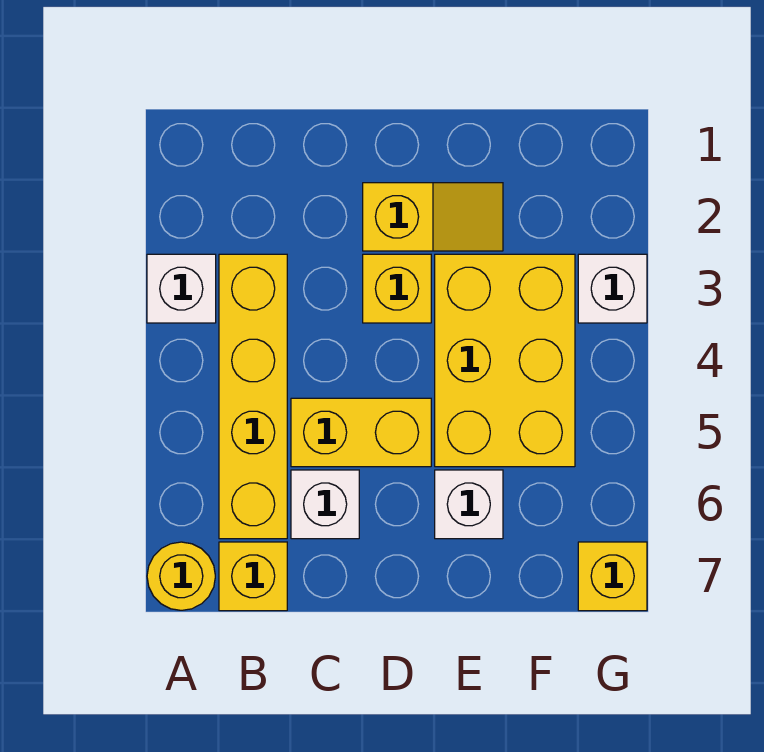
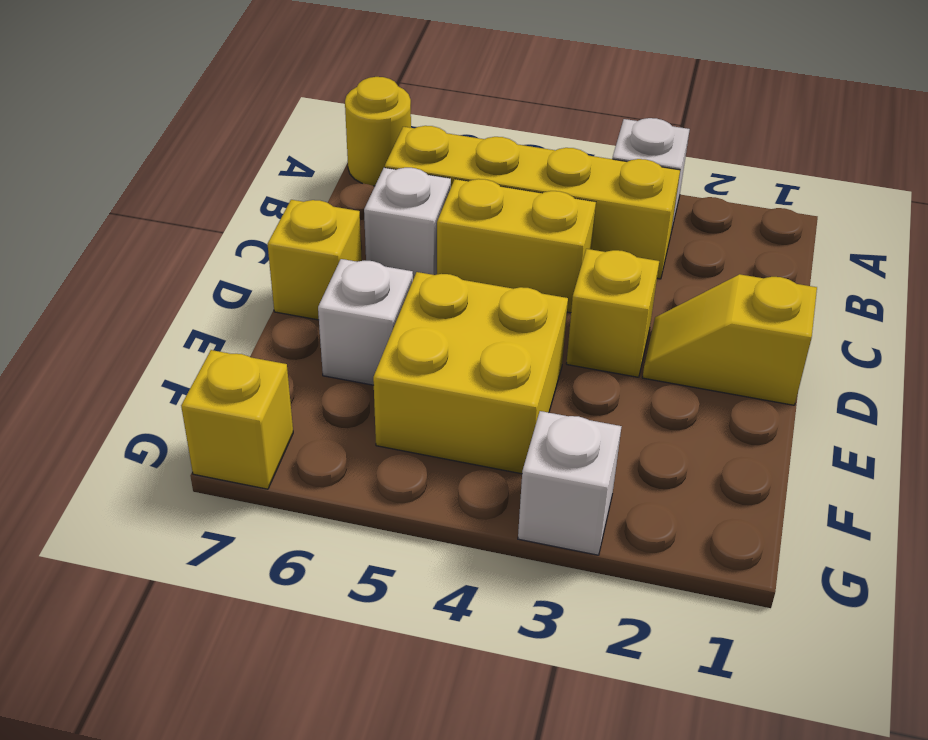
yellow 1x1 brick [219,542,287,611] -> yellow 1x1 brick moved to [268,200,362,320]
yellow 1x2 brick [291,398,431,467] -> yellow 1x2 brick turned to [437,179,596,313]
yellow 1x2 slope [363,183,503,251] -> yellow 1x2 slope turned to [643,274,817,405]
yellow 2x3 brick [435,254,575,467] -> yellow 2x2 brick [373,272,568,474]

